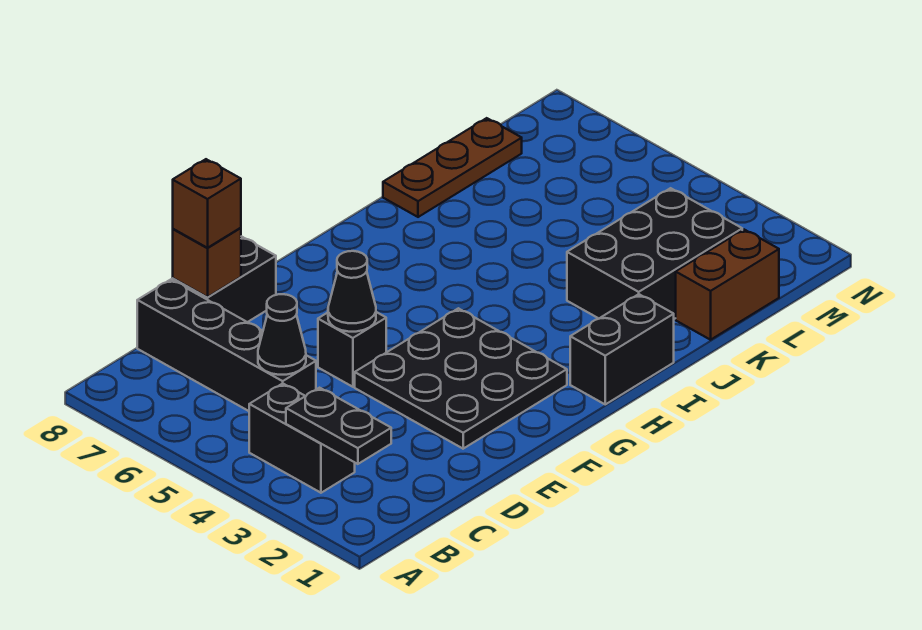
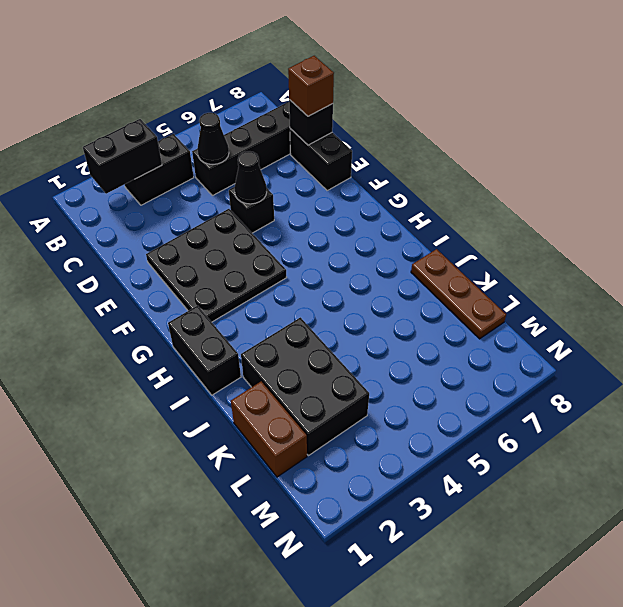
black 1x2 plate [286,388,391,464] -> black 1x2 brick [83,119,162,194]
brown 1x1 brick [173,228,241,297] -> black 1x1 brick [289,100,333,145]

